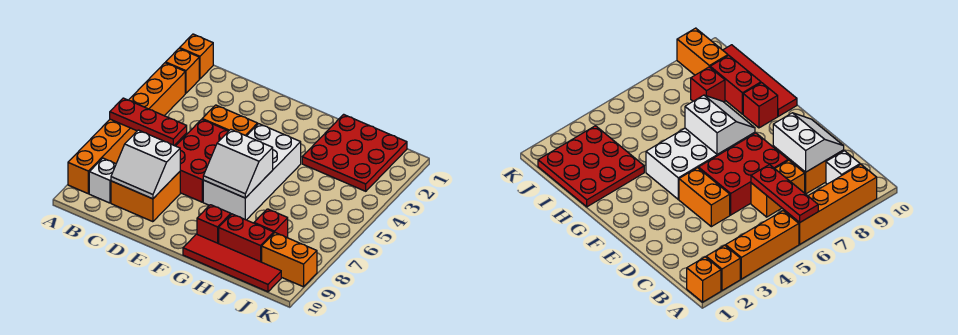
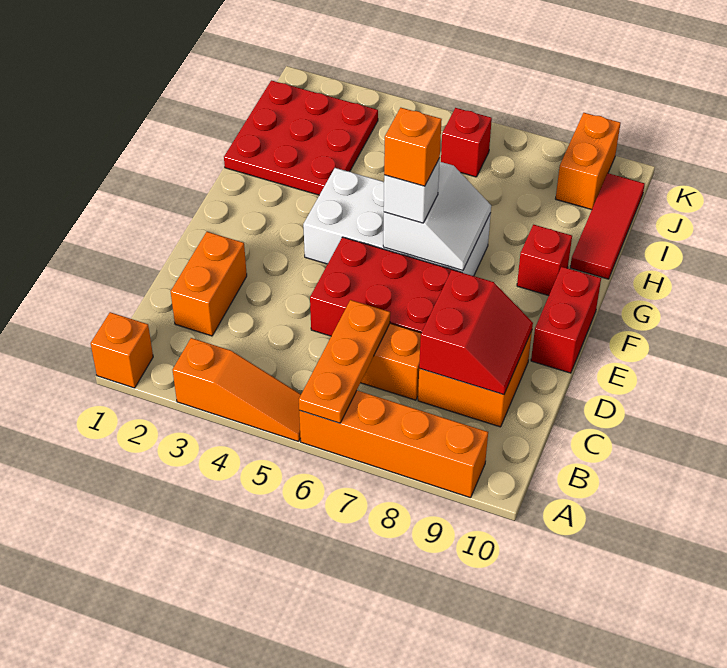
orange 1x1 brick [166,48,199,93] -> orange 1x1 brick moved to [384,108,442,186]
orange 1x3 brick [129,63,185,116] -> orange 1x3 slope [173,338,301,441]
red 1x3 plate [110,98,187,146] -> orange 1x3 plate [299,300,390,423]
white 1x1 brick [89,158,116,203] -> white 1x1 brick moved to [384,158,440,223]
white 2x2 slope [111,130,180,199] -> red 2x2 slope [419,270,533,395]
orange 1x2 brick [202,105,258,136] -> orange 1x2 brick moved to [171,232,247,336]
red 1x4 tile [183,234,281,292] -> red 1x3 tile [570,173,645,279]
red 1x2 brick [219,214,274,262] -> red 1x2 brick moved to [531,267,601,373]
red 1x1 brick [254,209,288,238] -> red 1x1 brick moved to [441,108,492,177]

